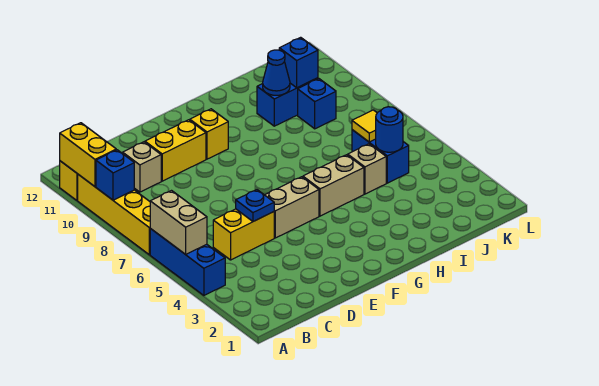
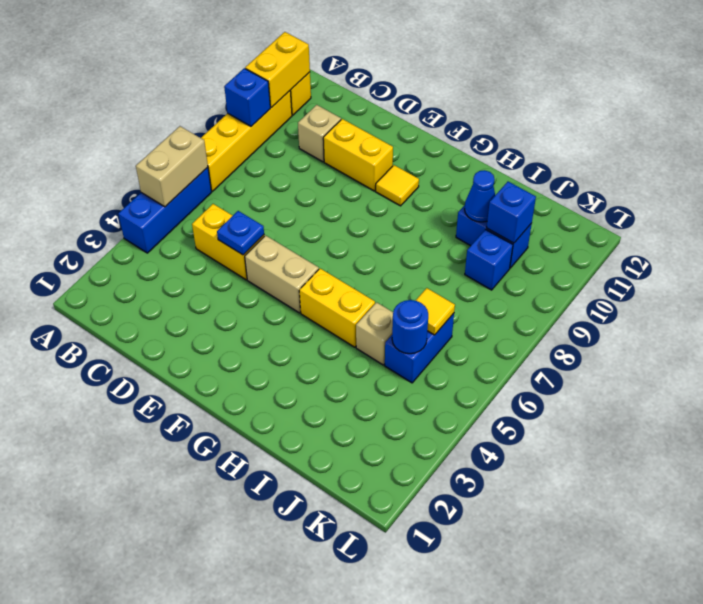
yellow 1x1 brick [190,109,228,159] -> yellow 1x1 tile [376,165,419,206]
tan 1x2 brick [303,155,364,216] -> yellow 1x2 brick [299,268,375,347]

